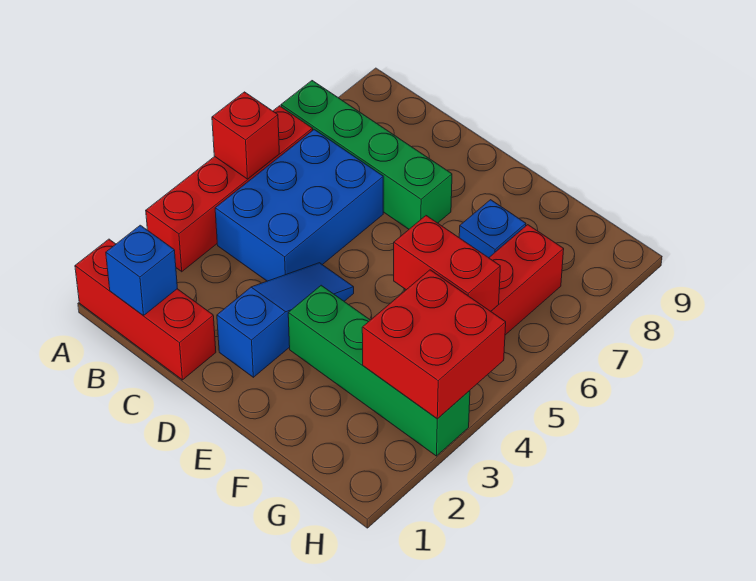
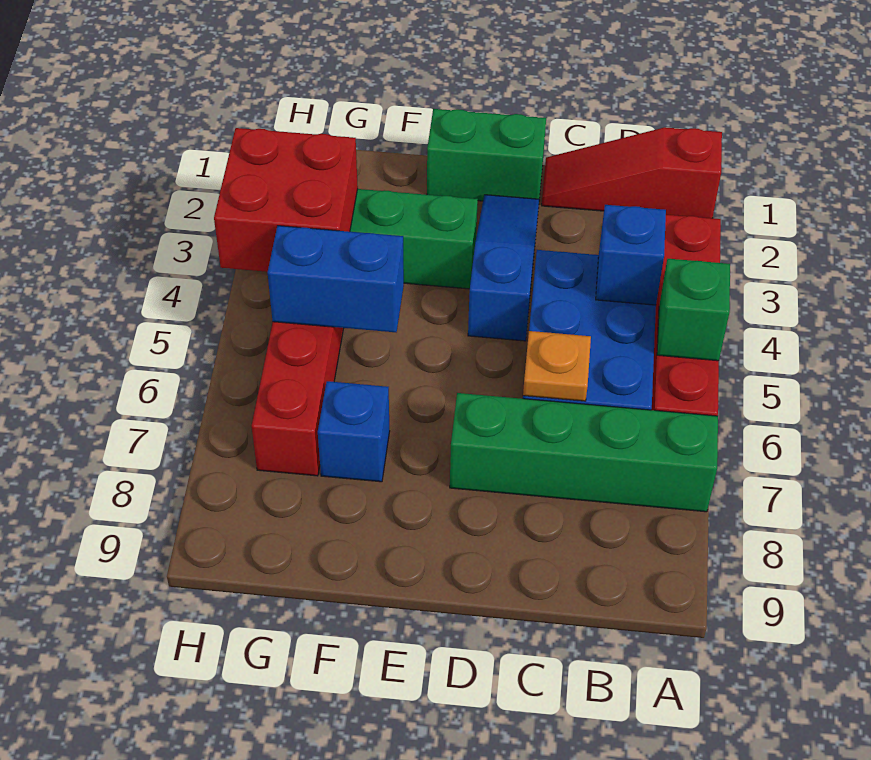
red 1x3 brick [75,239,216,380] -> red 1x3 slope [542,127,722,218]
red 1x1 brick [212,92,279,179] -> green 1x1 brick [657,259,730,361]
blue 1x1 brick [106,225,177,316] -> blue 1x1 brick moved to [596,205,666,305]
none -> orange 1x1 plate [523,331,591,401]
none -> green 1x2 brick [427,109,546,201]
blue 1x3 slope [217,263,354,377] -> blue 1x3 slope turned to [468,195,539,341]
red 1x2 brick [394,216,500,311] -> blue 1x2 brick [268,226,404,332]

